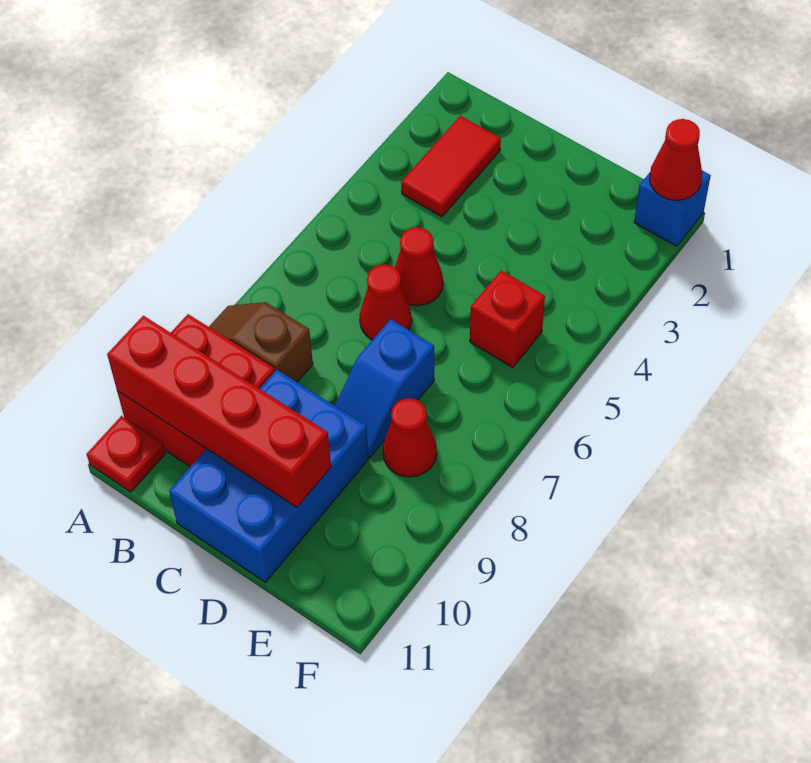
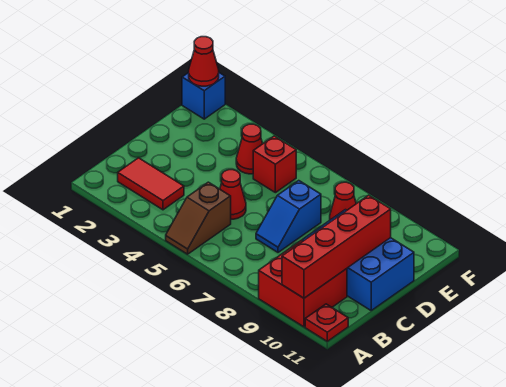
brown 1x2 slope [209,302,313,382] -> brown 1x2 slope moved to [166,182,231,254]
red 1x1 cone [360,264,412,340] -> red 1x1 cone moved to [236,124,263,174]
blue 1x2 slope [335,319,434,457] -> blue 1x2 slope turned to [256,181,321,252]

